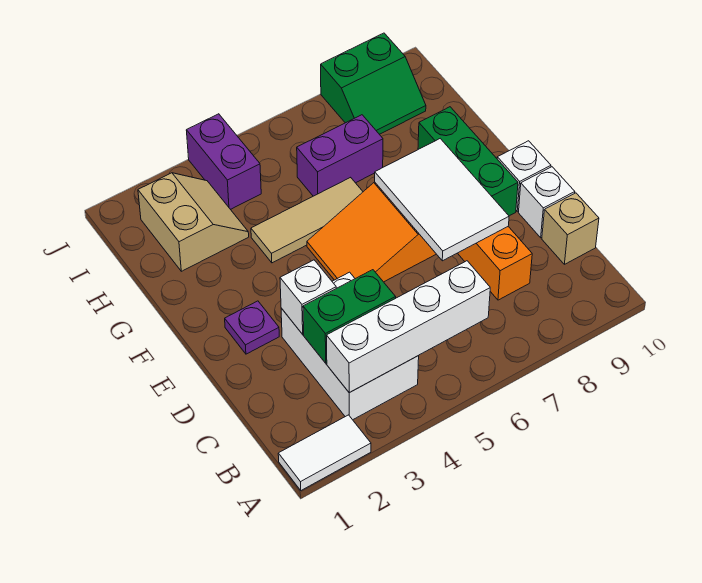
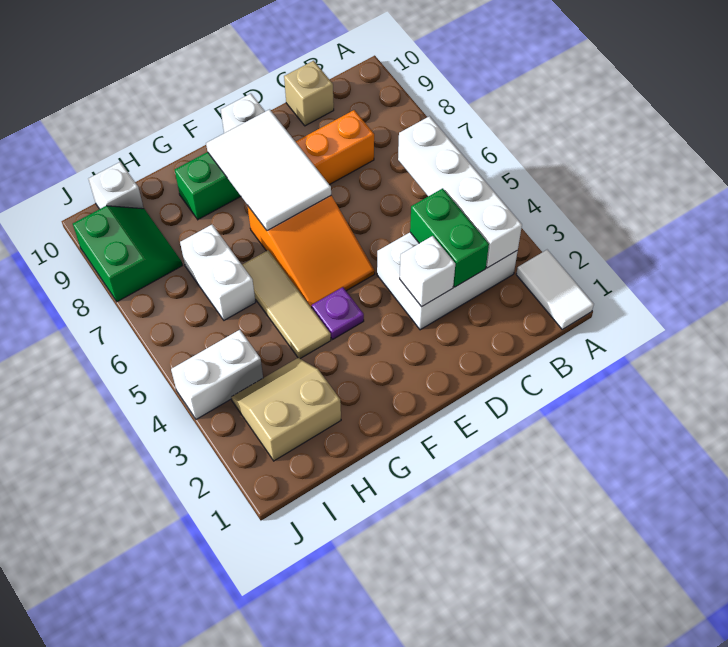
white 2x3 tile [375,139,509,261] -> white 2x3 tile turned to [206,109,331,231]
white 1x1 brick [518,167,575,238] -> white 1x1 brick moved to [89,162,144,209]
purple 1x1 plate [225,301,279,354] -> purple 1x1 plate moved to [312,287,364,340]
purple 1x2 brick [297,115,383,196] -> white 1x2 brick [180,225,256,320]
purple 1x2 brick [186,114,261,209] -> white 1x2 brick [171,330,263,419]

